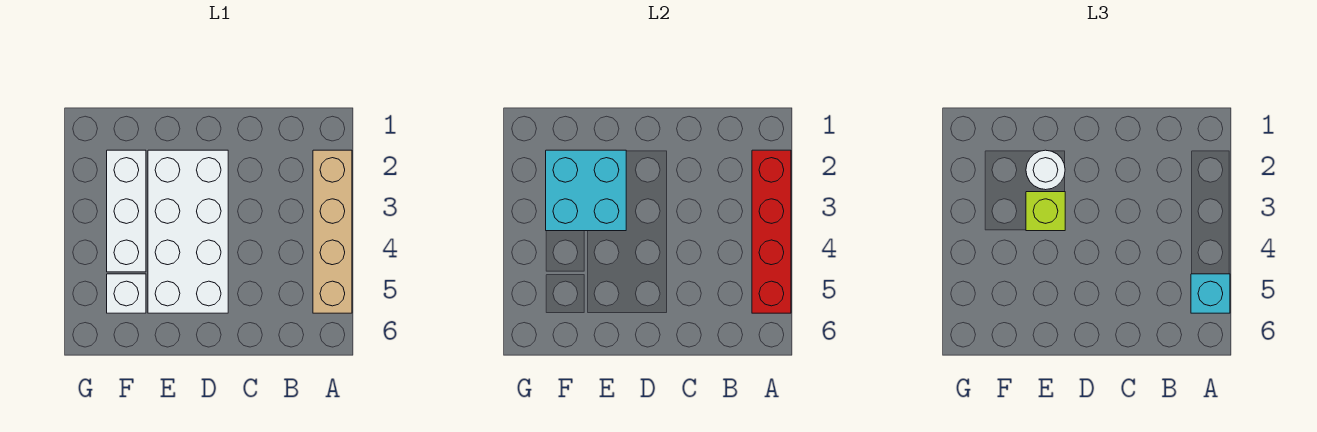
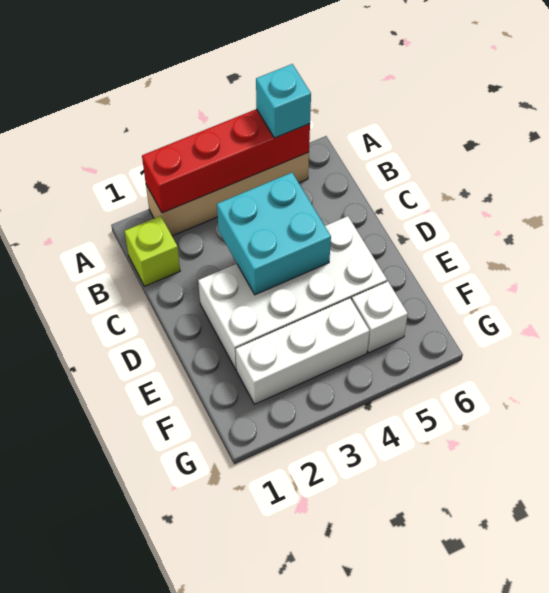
cyan 2x2 brick [546,150,626,231] -> cyan 2x2 brick moved to [217,173,331,295]
white 1x1 round brick [1026,150,1065,190] -> none
lime 1x1 brick [1026,192,1065,231] -> lime 1x1 brick moved to [125,216,180,286]

